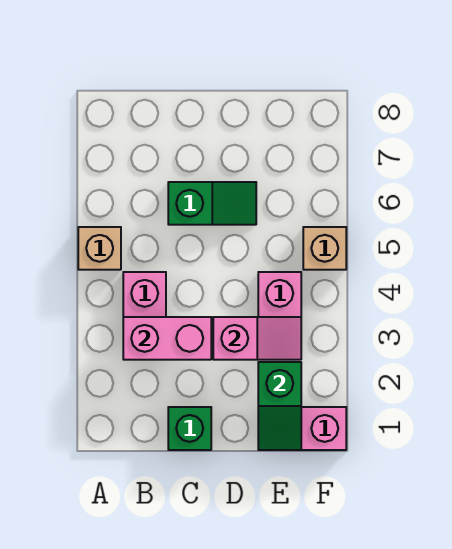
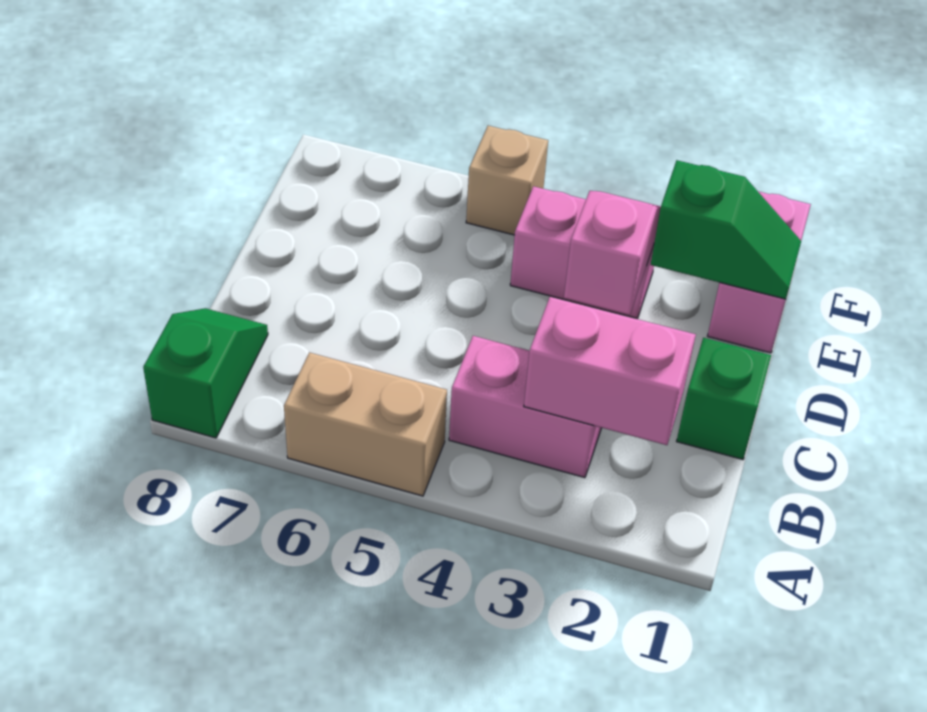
tan 1x1 brick [78,227,121,270] -> tan 1x2 brick [284,352,447,496]
pink 1x2 brick [123,317,211,360] -> pink 1x2 brick turned to [524,297,696,445]
green 1x2 slope [168,182,256,225] -> green 1x2 slope moved to [143,308,268,438]

